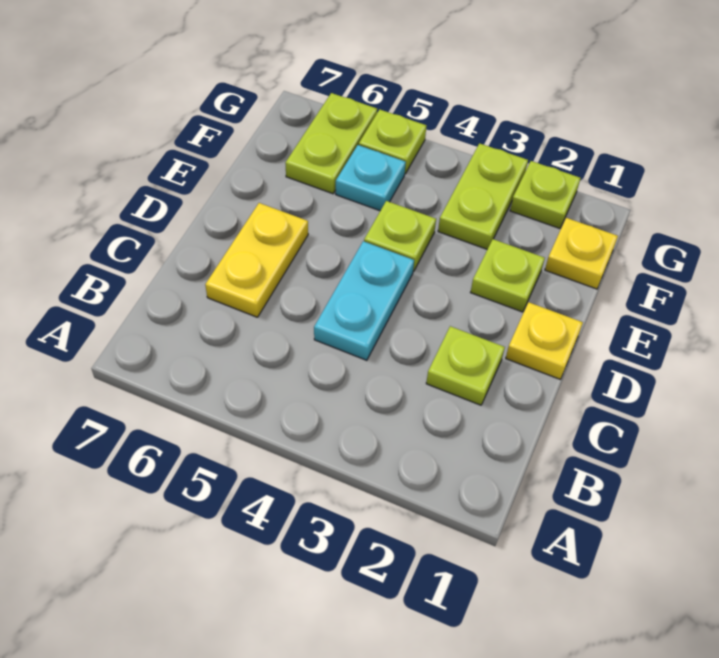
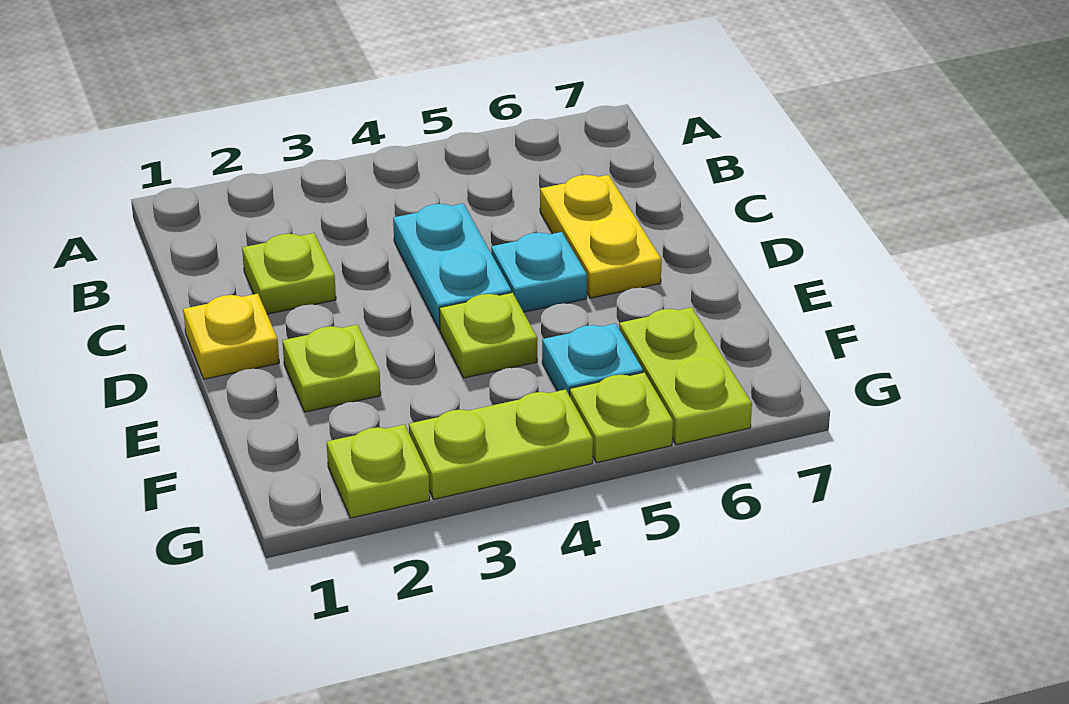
none -> cyan 1x1 plate [491,232,587,312]
yellow 1x1 plate [545,218,618,289] -> none
lime 1x2 plate [438,143,528,249] -> lime 1x2 plate turned to [409,389,593,499]

